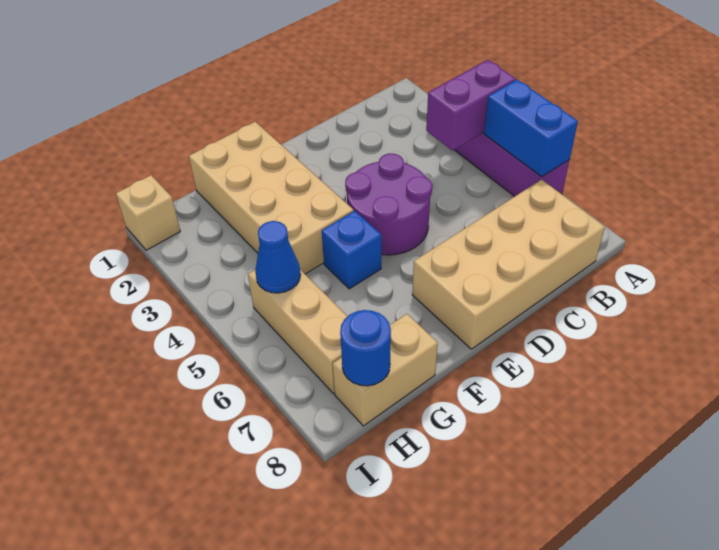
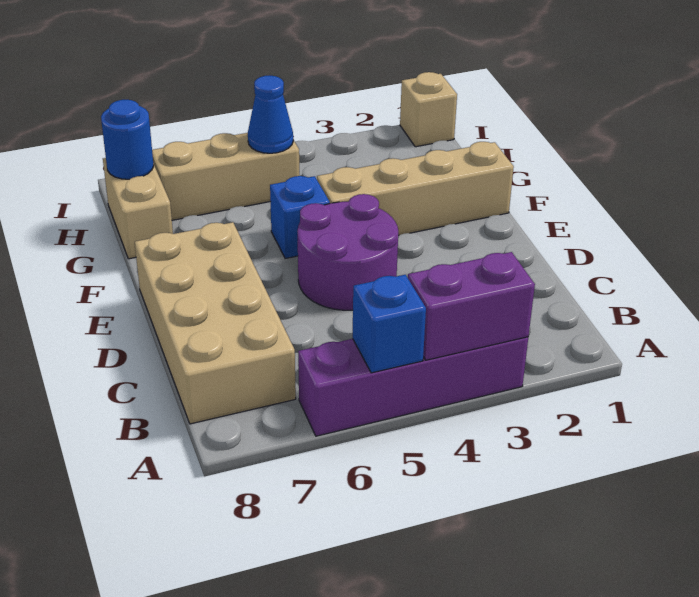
purple 1x2 brick [426,60,516,151] -> purple 1x2 brick turned to [408,252,535,360]
blue 1x2 brick [484,80,578,177] -> blue 1x1 brick [353,275,426,373]
tan 2x4 brick [189,122,354,274] -> tan 1x4 brick [317,142,514,236]

